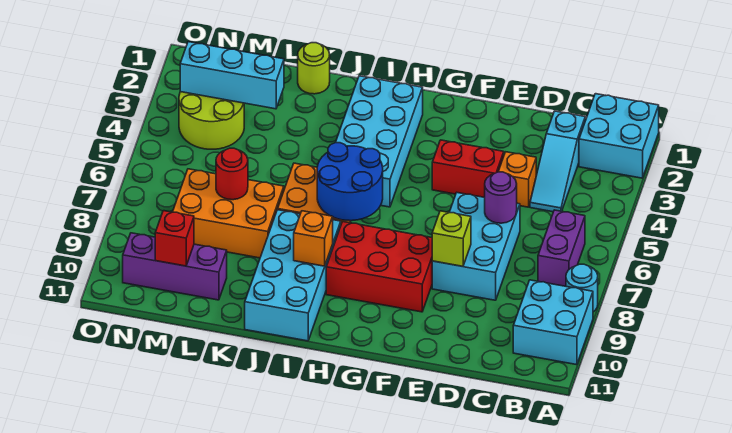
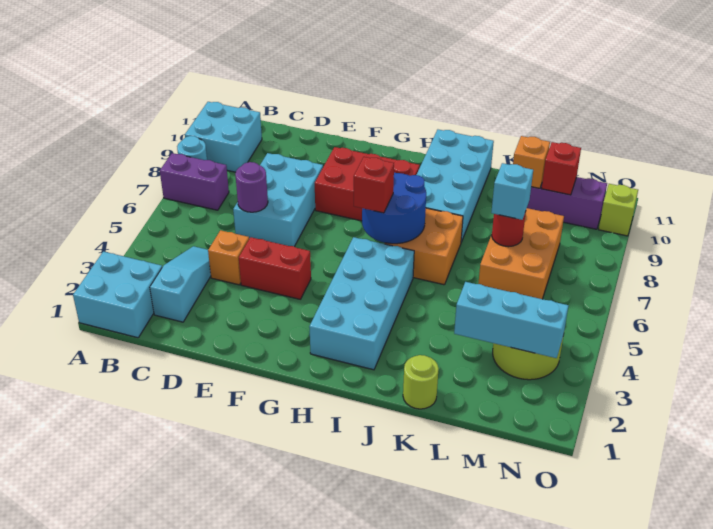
purple 1x2 brick [538,210,585,286] -> purple 1x2 brick turned to [160,153,229,210]
lime 1x1 brick [432,211,471,266] -> lime 1x1 brick moved to [599,184,638,236]
none -> red 1x1 brick [354,157,394,213]
orange 1x1 brick [294,211,333,266] -> orange 1x1 brick moved to [513,136,550,188]
orange 2x3 brick [173,169,284,258] -> orange 2x3 brick turned to [478,208,564,299]
none -> cyan 1x1 brick [491,163,533,220]

